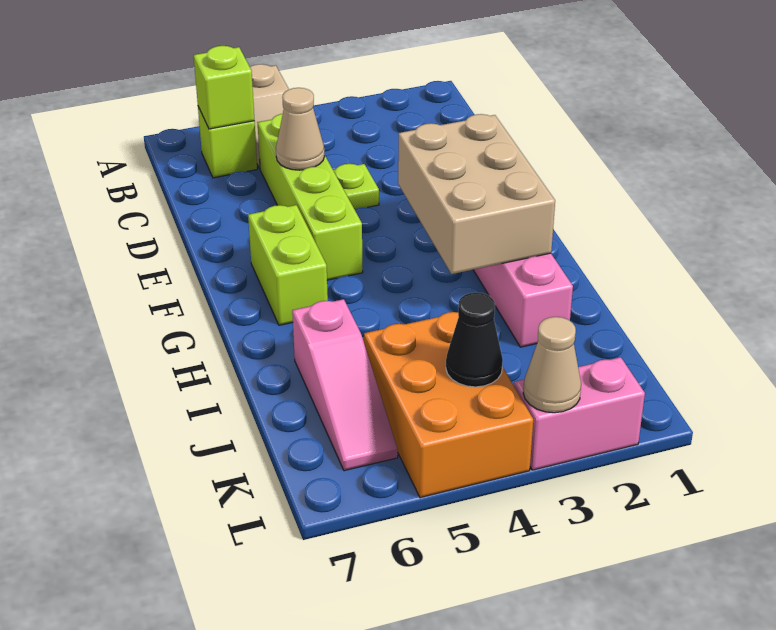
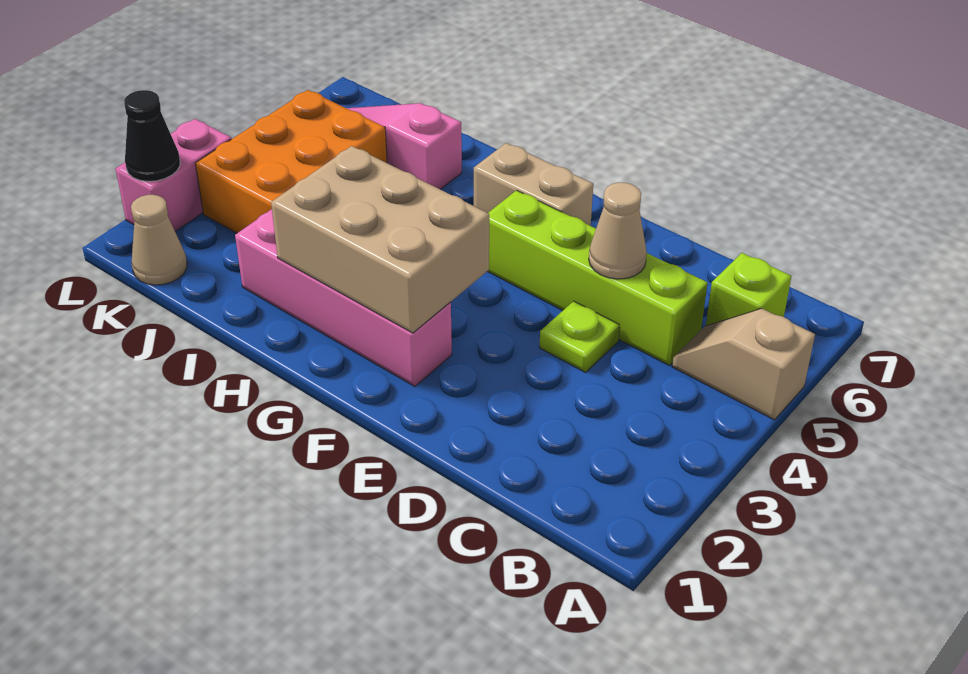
lime 1x1 brick [194,46,255,129] -> none
lime 1x2 brick [248,205,328,325] -> tan 1x2 brick [474,143,593,226]
orange 2x3 brick [364,312,533,498] -> orange 2x3 brick turned to [195,90,387,233]
black 1x1 cone [446,292,503,387] -> black 1x1 cone moved to [124,90,180,181]
tan 1x1 cone [523,317,581,413] -> tan 1x1 cone moved to [131,195,187,285]

